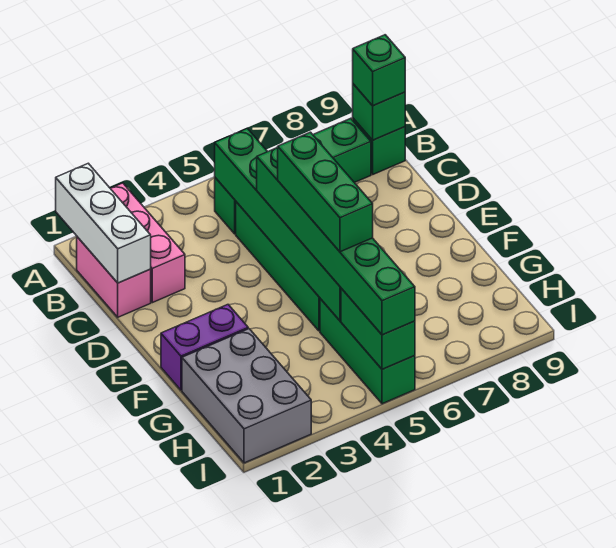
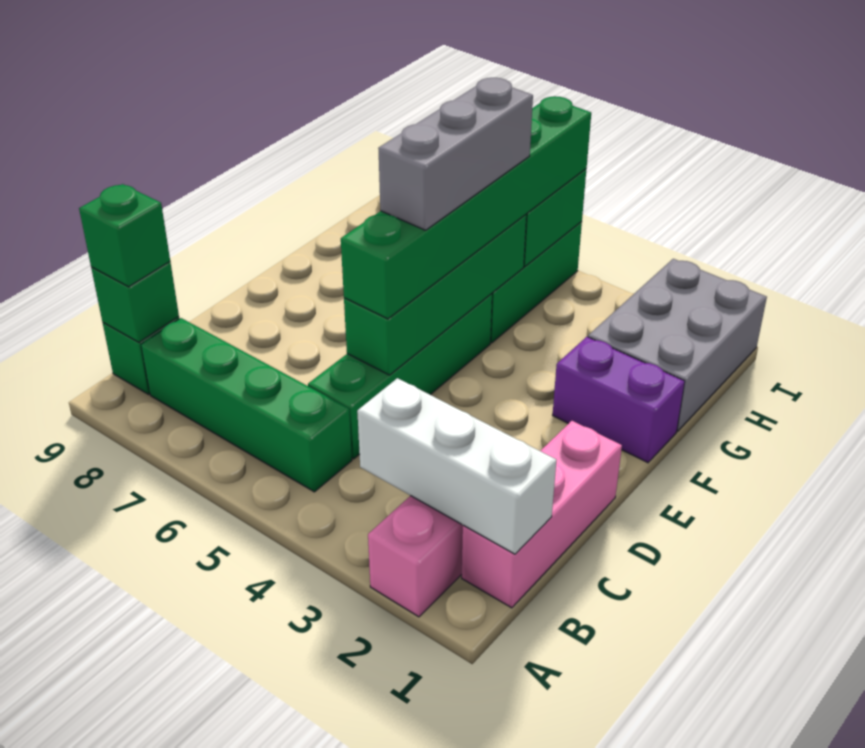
white 1x3 brick [56,163,151,283] -> white 1x3 brick turned to [357,378,556,554]
pink 1x2 brick [77,237,151,317] -> pink 1x3 brick [462,421,622,608]
green 1x6 brick [215,128,341,321] -> green 1x4 brick [344,215,526,375]
green 1x3 brick [278,132,373,252] -> grey 1x3 brick [378,78,533,230]

